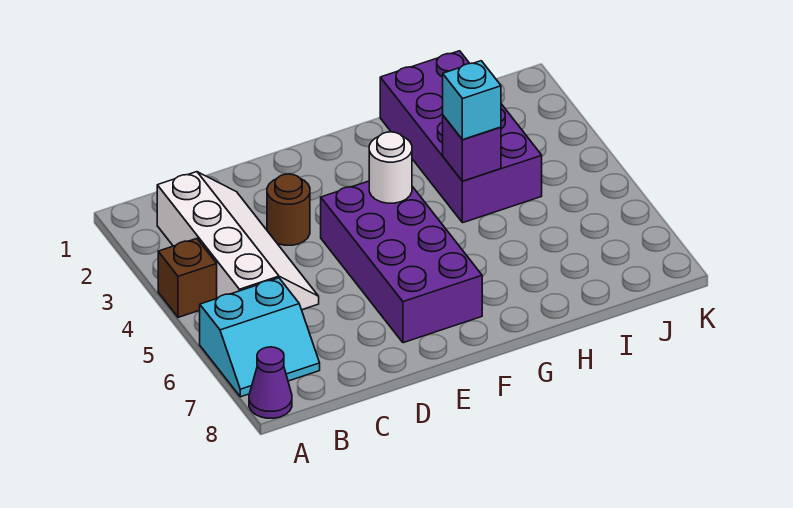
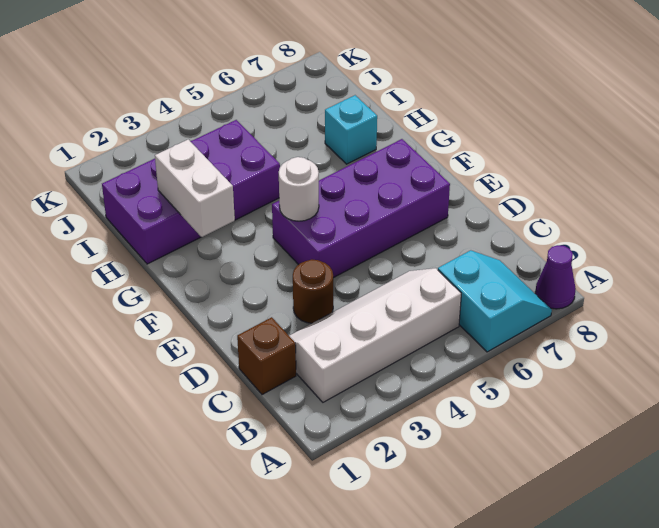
brown 1x1 brick [158,239,217,317] -> brown 1x1 brick moved to [237,317,296,395]
none -> white 1x2 brick [155,139,235,237]
purple 1x1 brick [443,116,501,181] -> none
cyan 1x1 brick [443,61,501,140] -> cyan 1x1 brick moved to [325,95,377,164]

